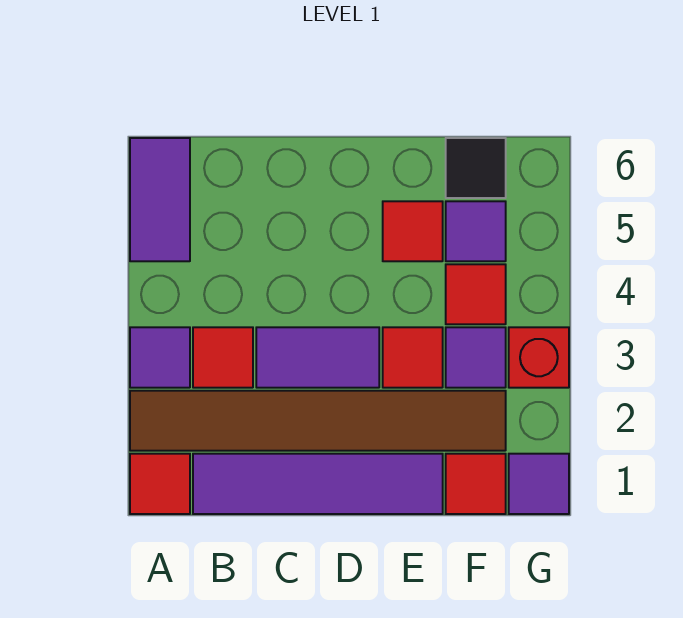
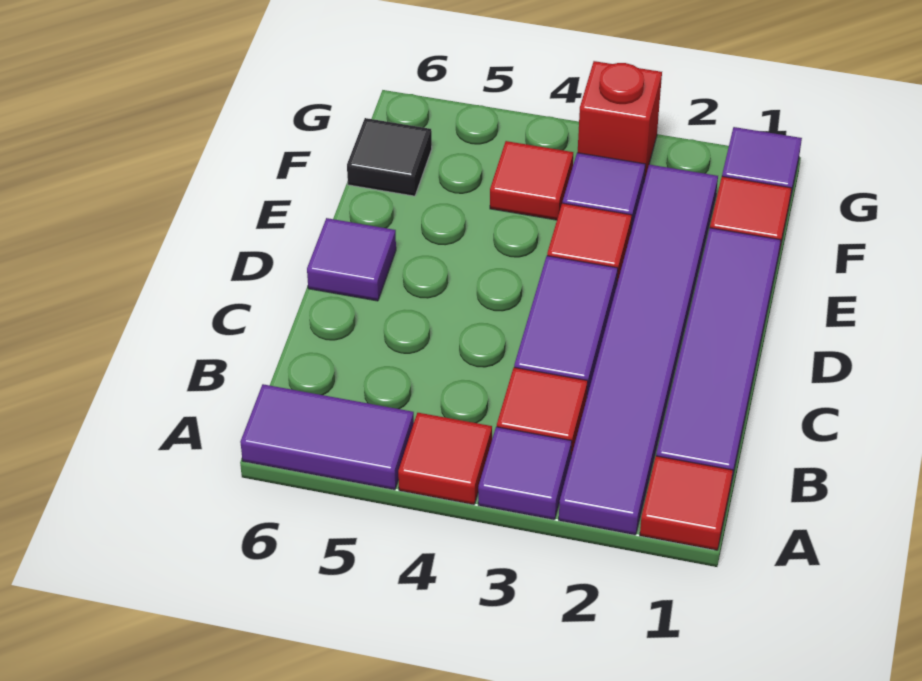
brown 1x6 tile [130,391,506,451] -> purple 1x6 tile [559,165,718,535]
red 1x1 tile [383,201,443,261] -> red 1x1 tile moved to [398,413,492,505]
purple 1x1 tile [446,201,506,261] -> purple 1x1 tile moved to [307,218,396,301]

